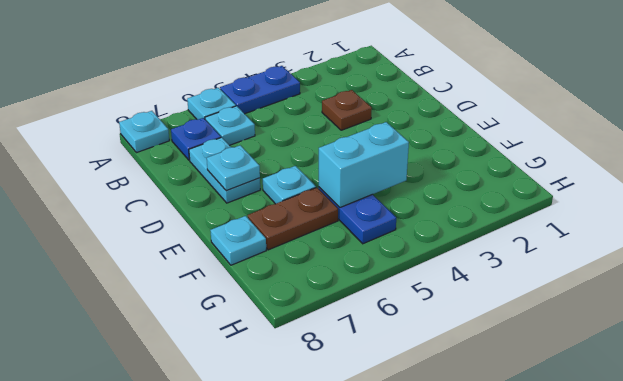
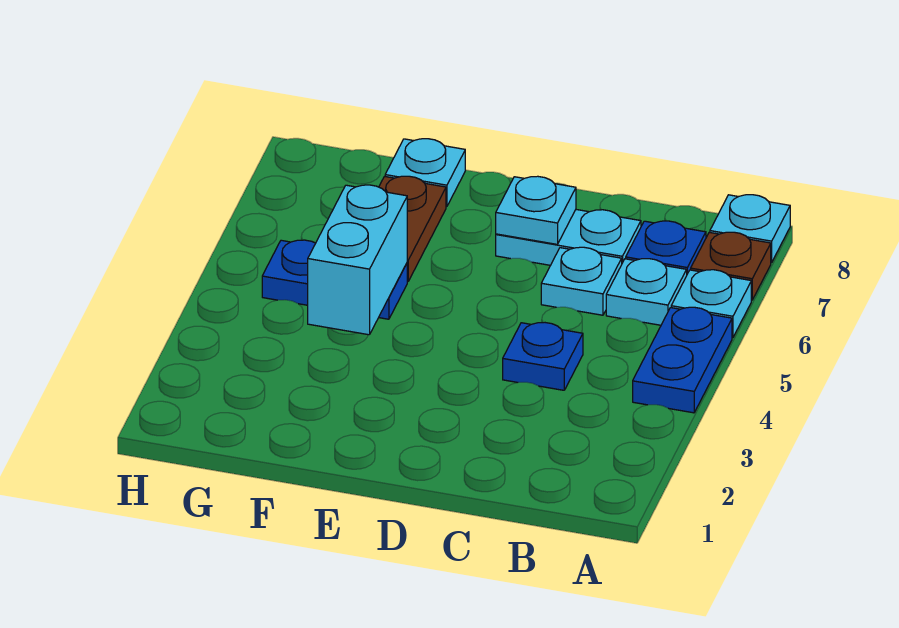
brown 1x1 plate [322,90,372,130] -> brown 1x1 plate moved to [691,232,771,300]
none -> blue 1x1 plate [503,323,583,390]
cyan 1x1 plate [263,166,316,204] -> cyan 1x1 plate moved to [541,247,622,315]

